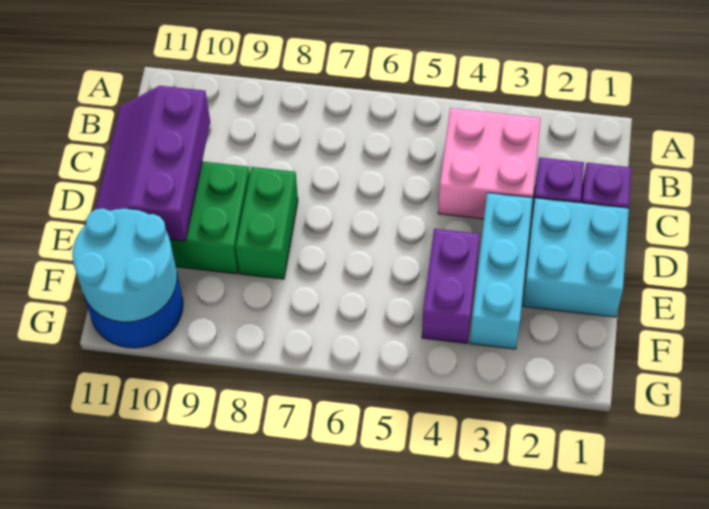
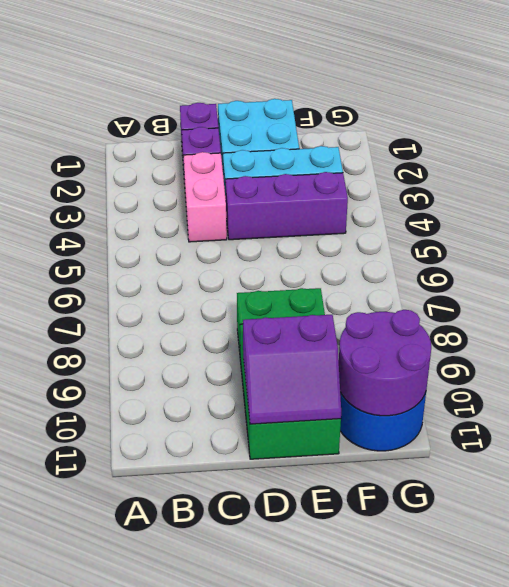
pink 2x2 brick [438,108,541,219] -> pink 1x2 brick [183,152,227,242]
purple 2x3 slope [95,86,210,241] -> purple 2x2 slope [243,315,341,424]
purple 1x2 brick [422,229,480,343] -> purple 1x3 brick [225,172,348,240]
cyan 2x2 round brick [72,208,177,322] -> purple 2x2 round brick [339,310,431,416]

